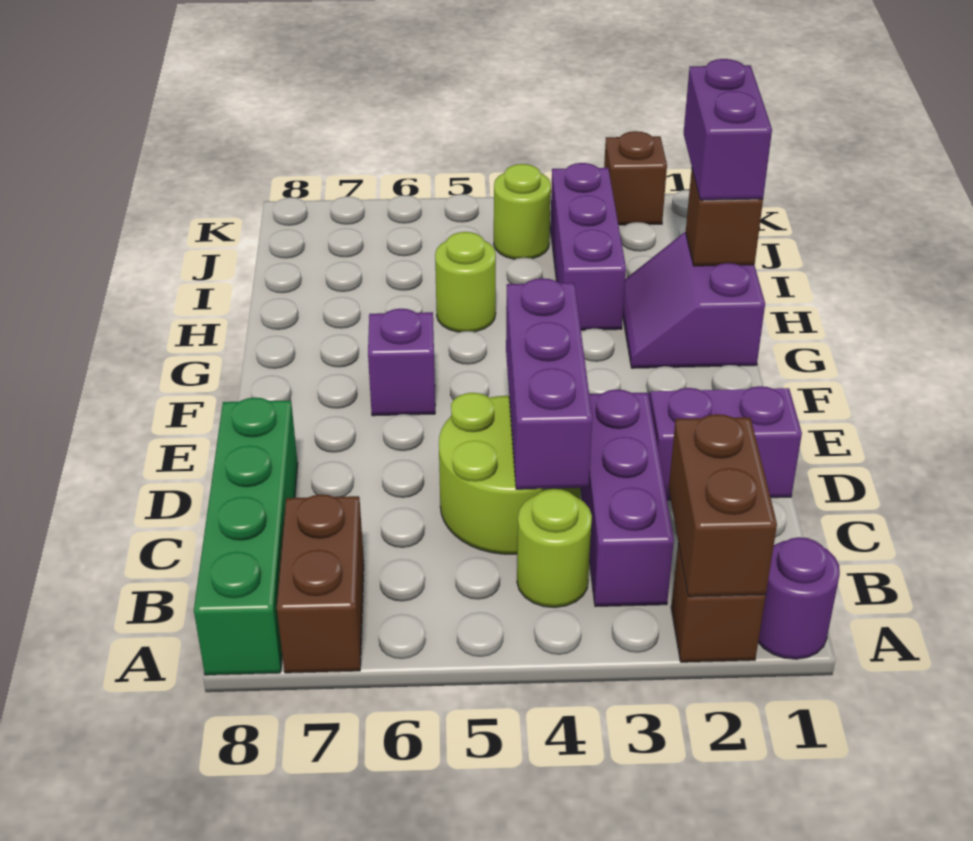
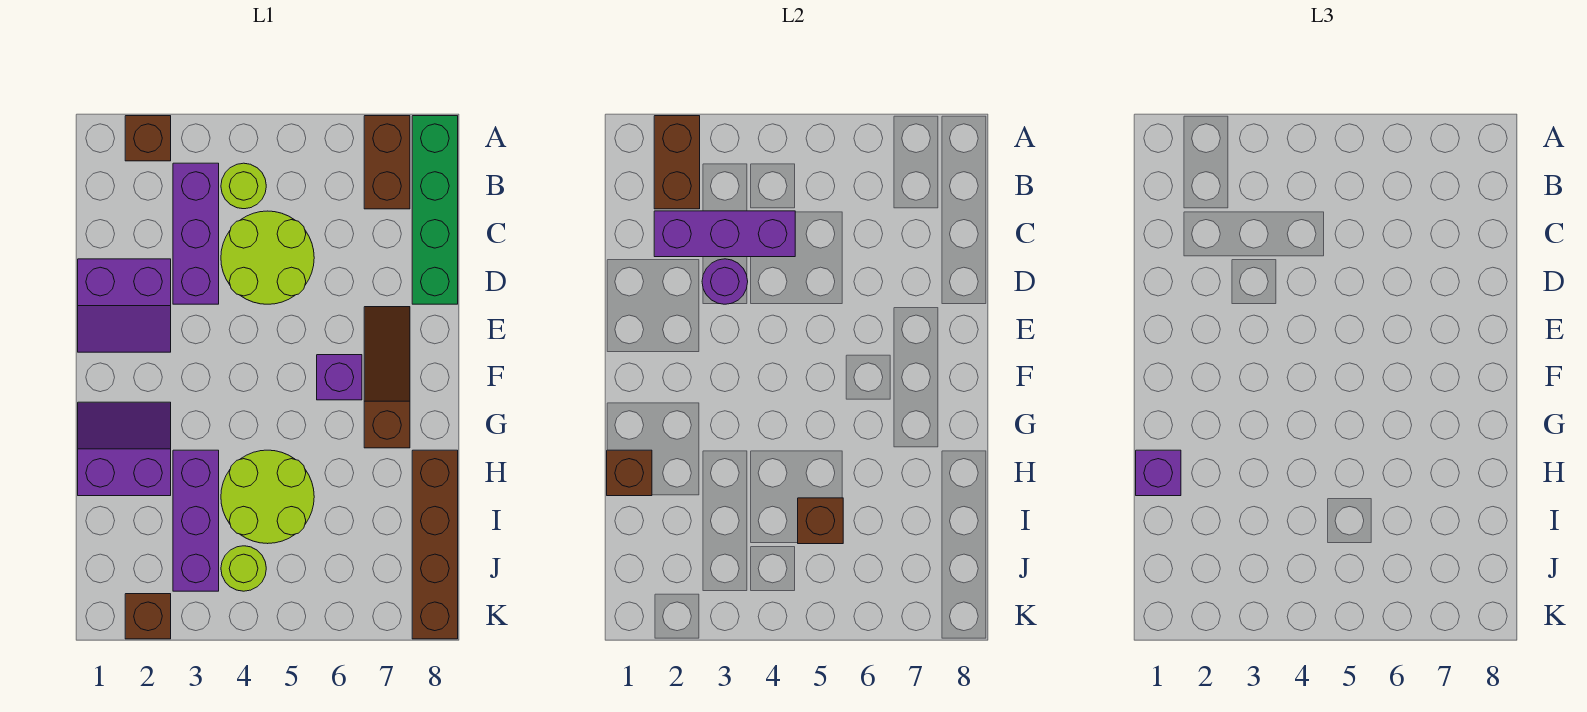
purple 1x1 round brick [758,537,840,659] -> purple 1x1 round brick moved to [702,259,748,304]
purple 1x3 brick [506,278,592,489] -> purple 1x3 brick turned to [654,211,795,257]
none -> brown 1x3 slope [364,307,410,448]
purple 2x2 slope [623,232,765,368] -> purple 2x2 slope turned to [78,402,171,496]
purple 1x2 brick [684,59,772,200] -> purple 1x1 brick [1136,450,1181,496]
lime 1x1 round brick [435,232,496,332] -> lime 2x2 round brick [221,450,314,544]
none -> brown 1x4 brick [412,450,458,639]
none -> brown 1x1 brick [798,498,843,544]

